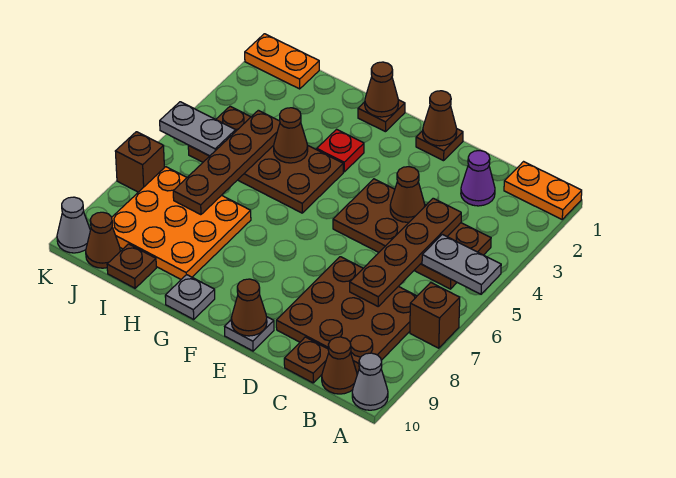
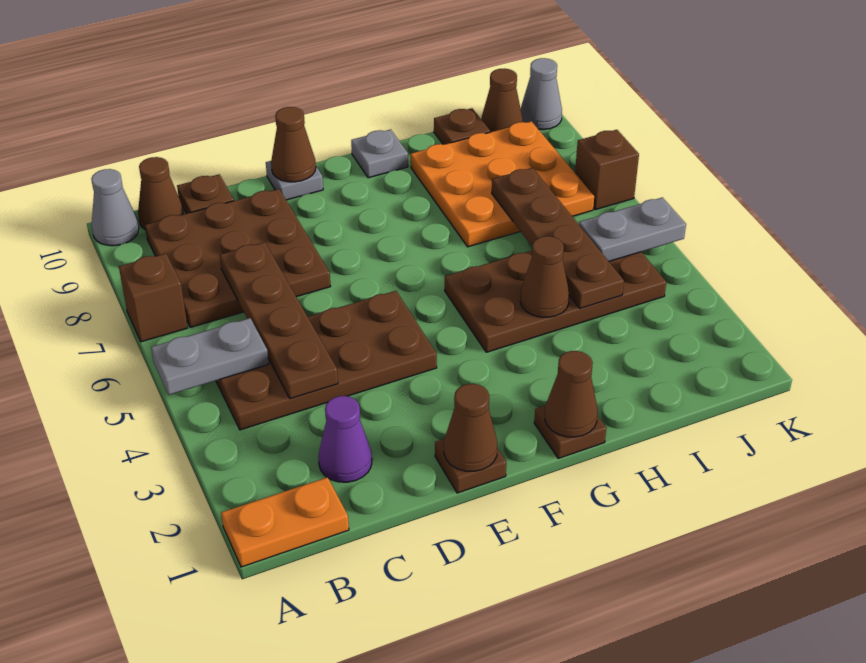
brown 1x1 cone [390,167,425,222] -> none
red 1x1 plate [317,129,364,172] -> none
orange 1x2 plate [245,34,319,89] -> none

